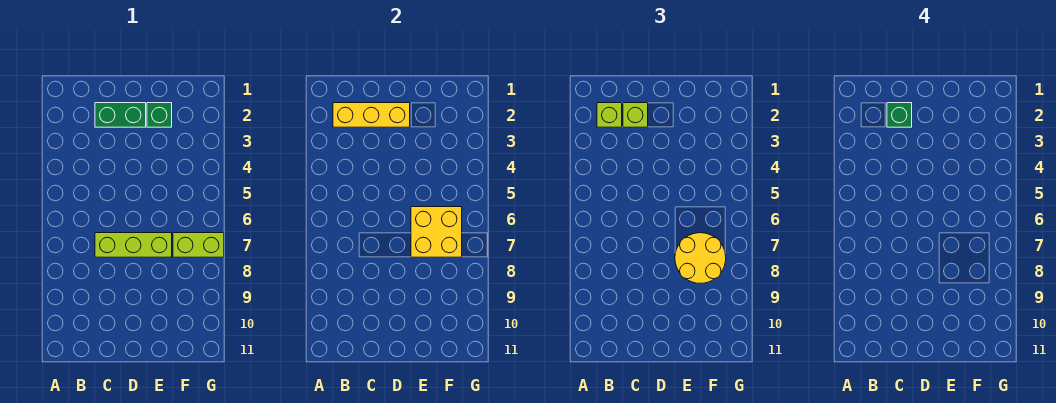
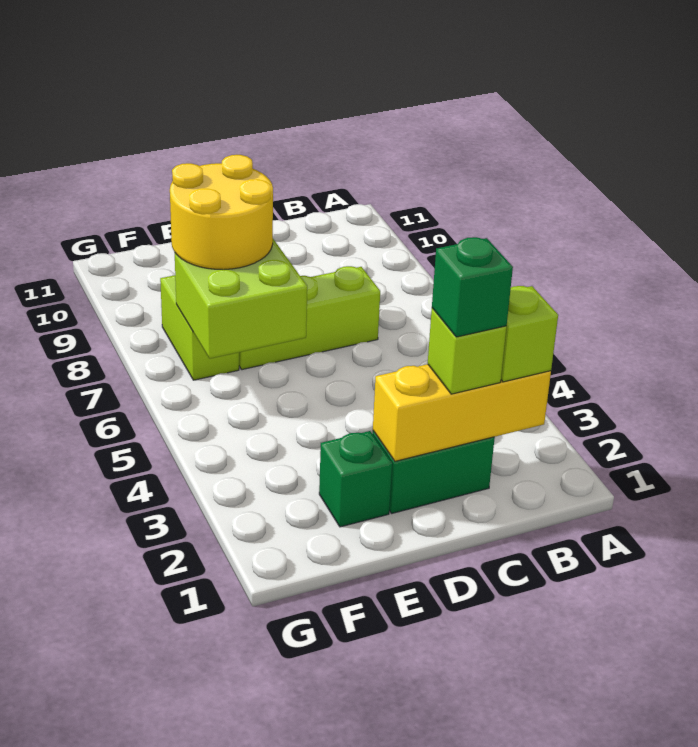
yellow 2x2 brick [411,207,462,257] -> lime 2x2 brick [175,239,307,359]
lime 1x2 brick [173,233,224,257] -> lime 1x2 brick turned to [160,275,239,380]

